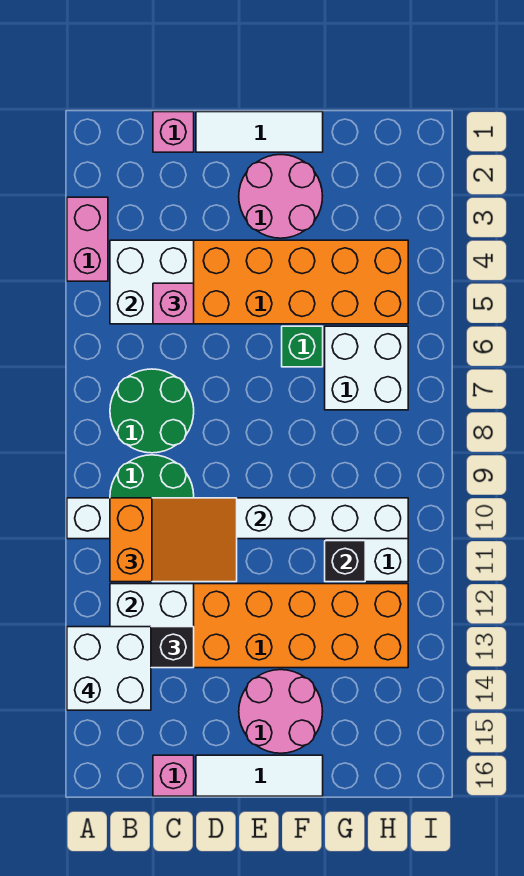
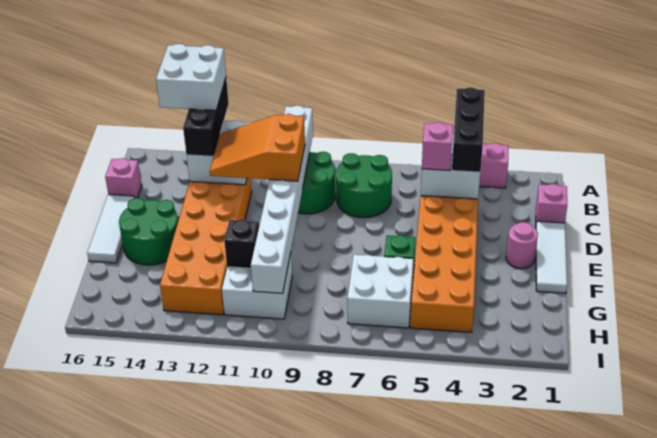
none -> black 1x3 brick [452,87,485,172]
orange 2x3 slope [110,498,237,582] -> orange 2x3 slope turned to [210,114,305,181]
pink 2x2 round brick [239,155,323,238] -> pink 1x1 round brick [506,222,538,269]
pink 2x2 round brick [239,670,323,753] -> green 2x2 round brick [119,198,178,265]

